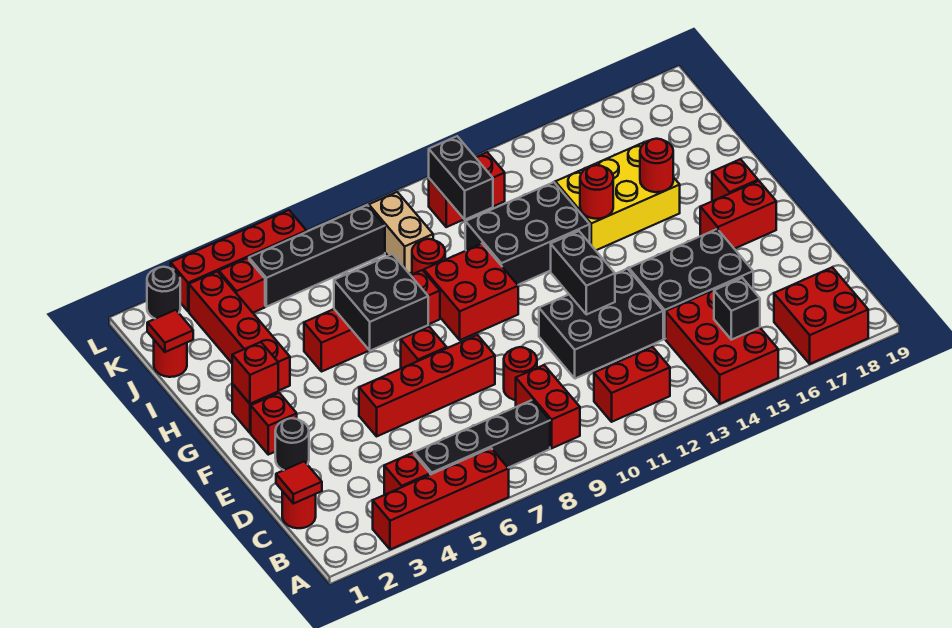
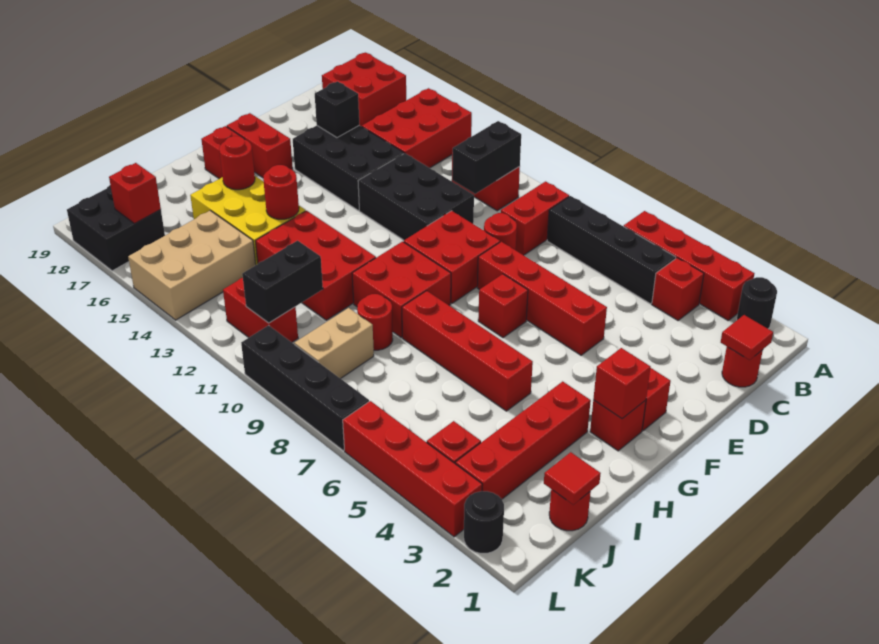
black 1x1 brick [714,278,760,340] -> black 1x1 brick moved to [315,81,359,138]
black 1x1 round brick [275,418,309,470] -> black 1x1 round brick moved to [737,277,777,329]
none -> red 2x2 brick [404,211,500,304]
black 1x2 brick [551,231,615,315] -> black 1x2 brick moved to [452,121,521,194]
black 2x2 brick [334,254,428,351] -> black 2x2 brick moved to [67,185,165,271]
black 2x3 brick [465,182,590,285] -> red 2x3 brick [256,211,376,320]
none -> tan 2x3 brick [128,211,256,320]
black 1x4 brick [249,205,385,307] -> black 1x4 brick moved to [241,325,369,450]
none -> red 1x1 brick [109,163,161,224]

